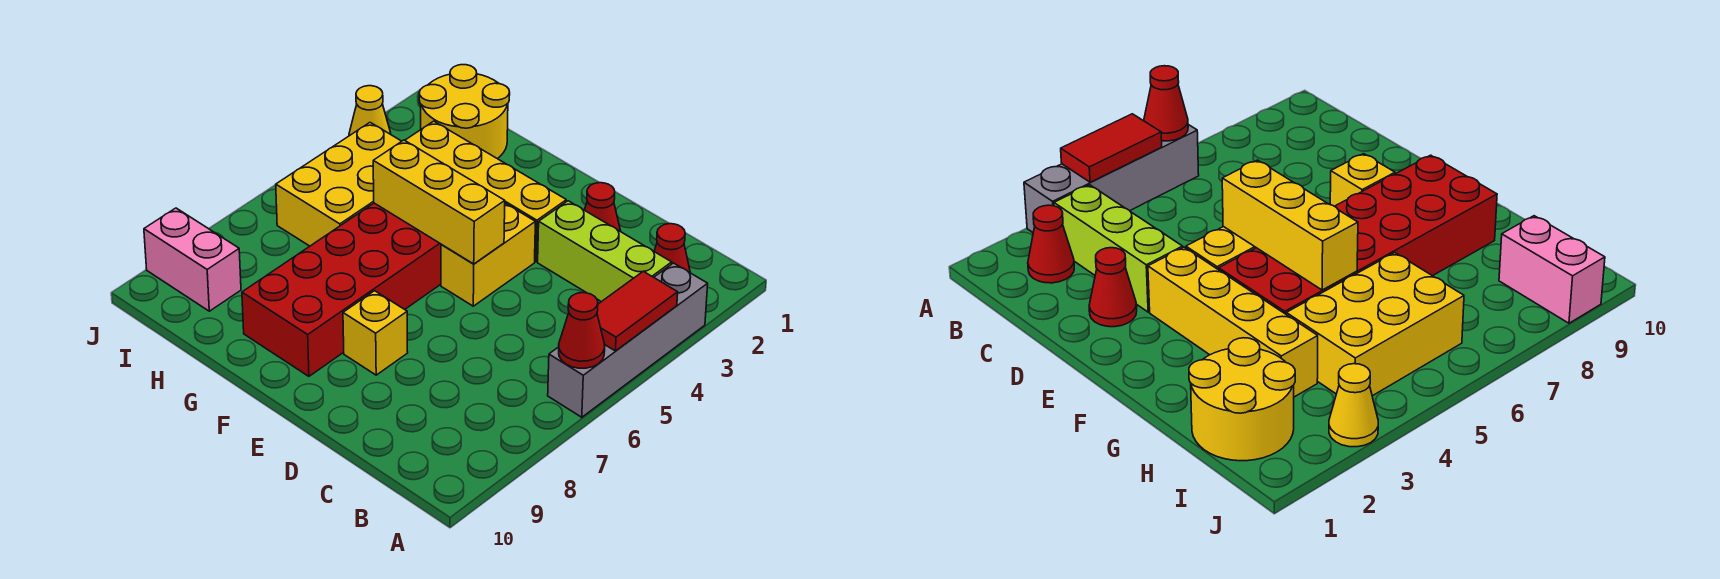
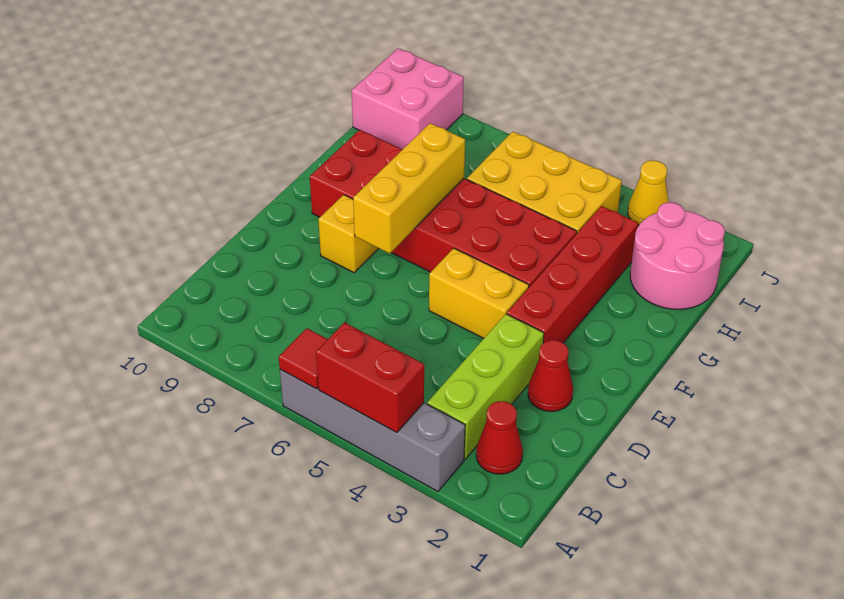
red 1x2 tile [597,271,678,351] -> red 1x2 brick [316,322,424,433]
red 1x1 cone [559,293,605,368] -> red 1x1 tile [279,328,328,389]
yellow 1x4 brick [405,121,566,262] -> red 1x4 brick [507,206,638,343]
yellow 1x3 brick [373,140,505,264] -> yellow 1x3 brick moved to [353,123,465,253]
yellow 2x2 round brick [419,65,510,159] -> pink 2x2 round brick [630,202,725,309]
pink 1x2 brick [144,208,241,311] -> pink 2x2 brick [352,48,464,150]

